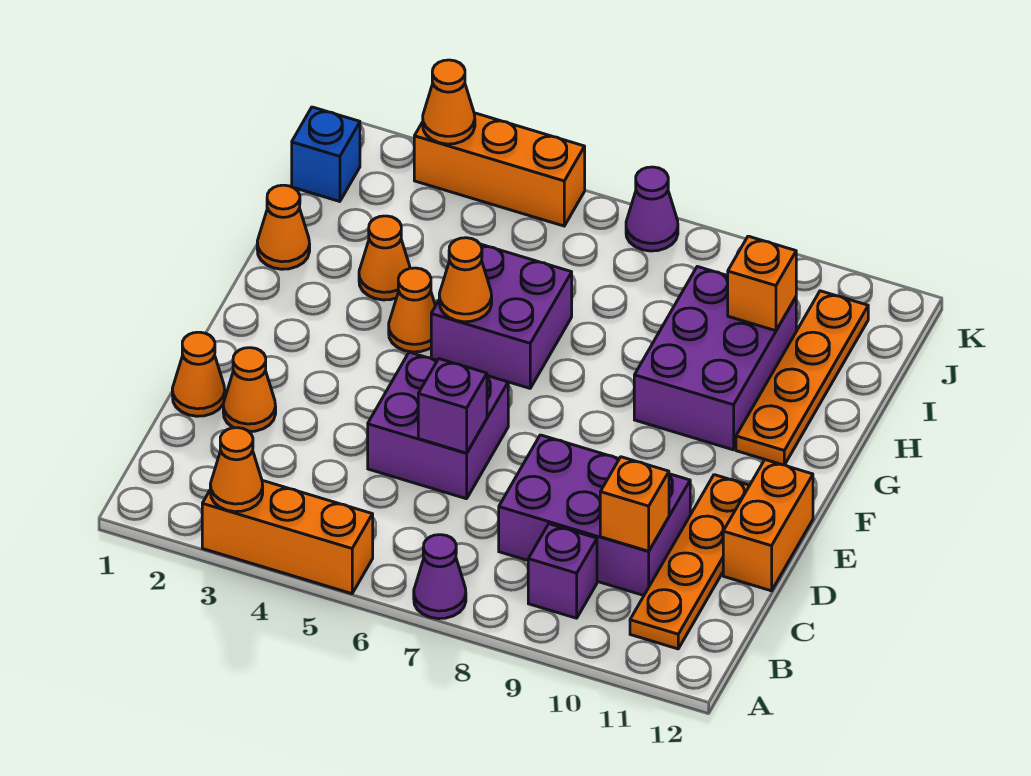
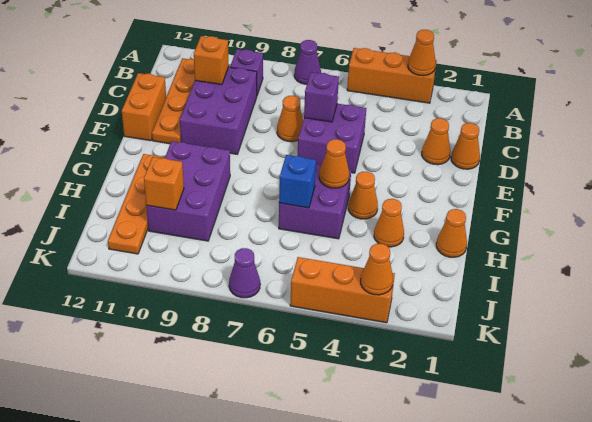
purple 2x3 brick [499,435,690,595] -> purple 2x3 brick turned to [180,67,257,154]
none -> orange 1x1 cone [277,96,303,142]
blue 1x1 brick [292,107,360,202] -> blue 1x1 brick moved to [279,155,316,208]

